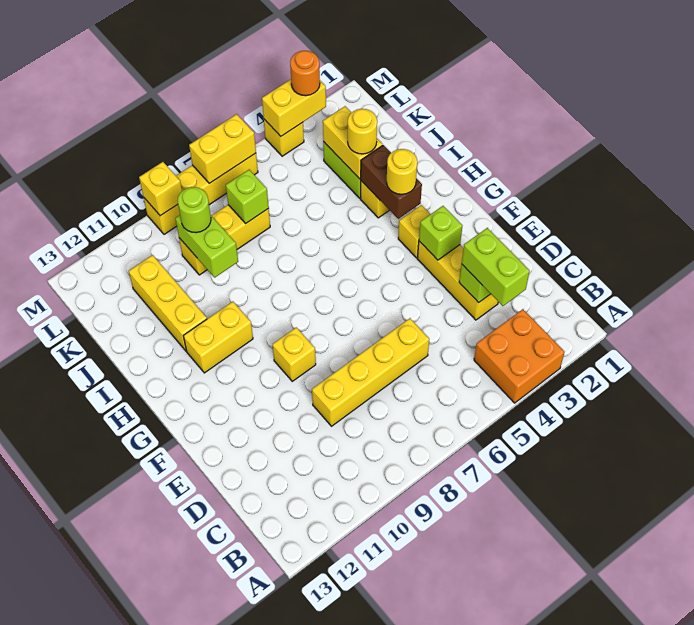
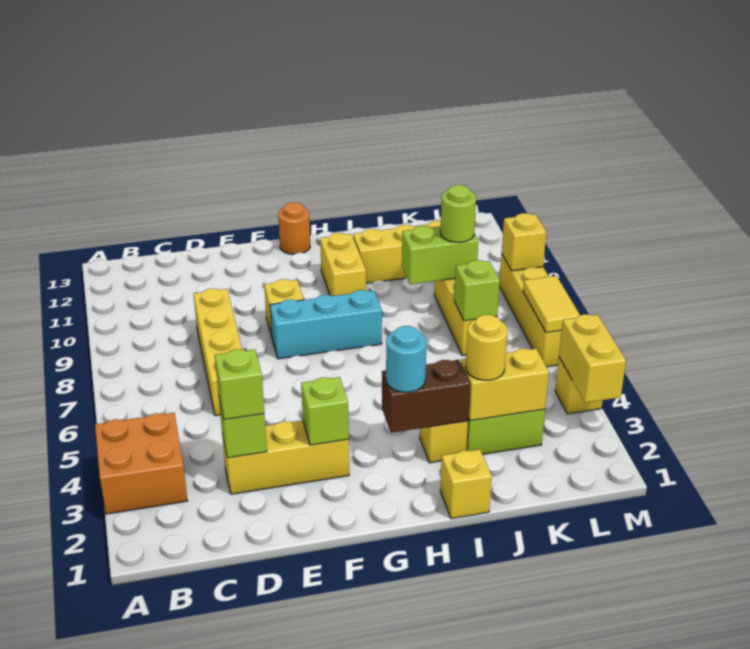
lime 1x2 brick [462,228,530,306] -> lime 1x1 brick [215,349,264,420]
none -> cyan 1x3 brick [270,290,382,359]
yellow 1x1 brick [398,205,430,258] -> yellow 1x1 brick moved to [440,449,492,519]
yellow 1x1 round brick [387,149,417,194] -> cyan 1x1 round brick [386,326,427,392]
orange 1x1 round brick [290,51,320,96] -> orange 1x1 round brick moved to [278,202,310,254]
yellow 1x2 brick [189,114,256,183] -> yellow 1x2 tile [523,276,580,332]

